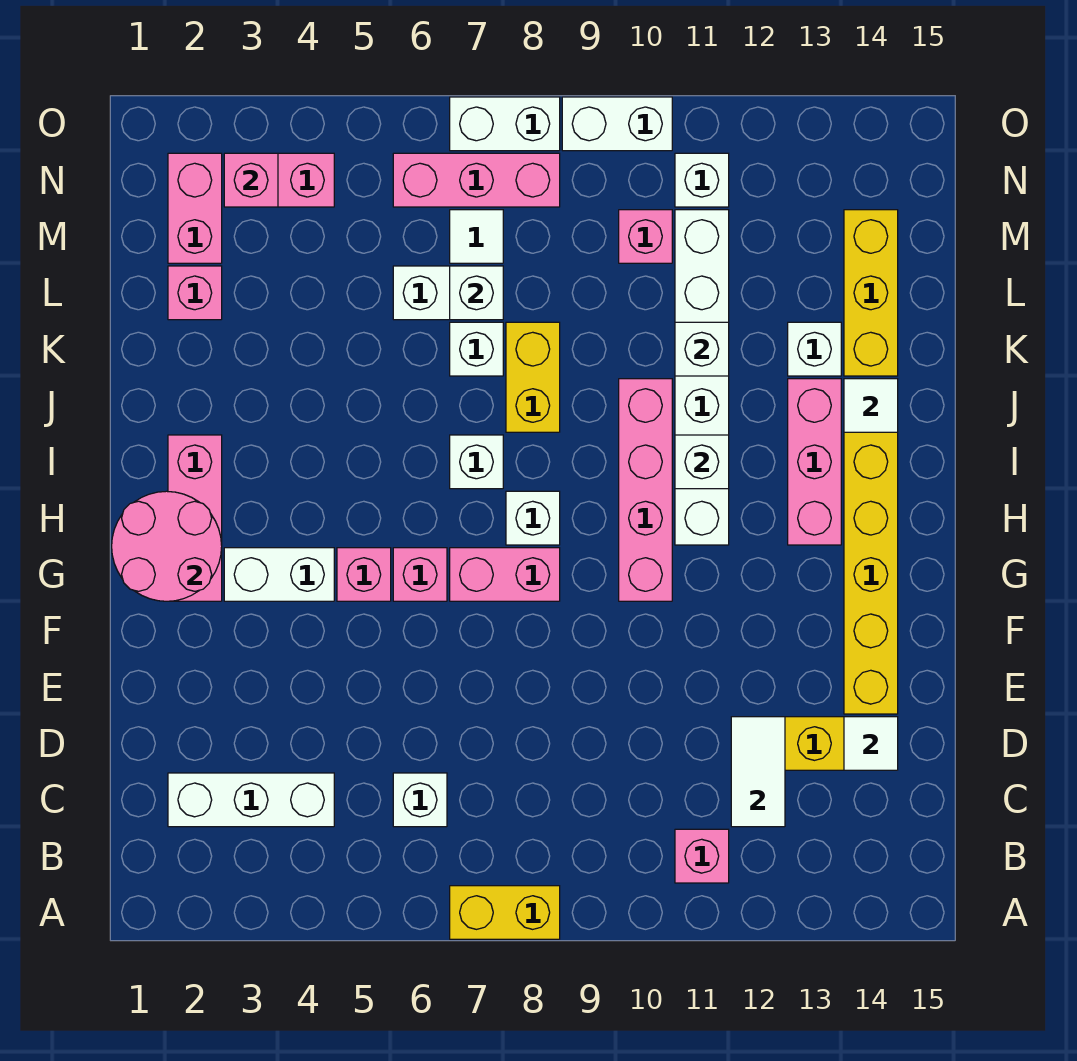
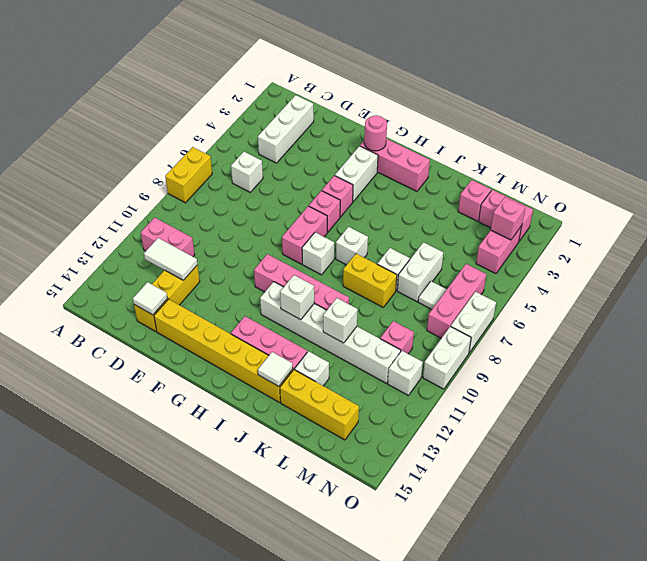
pink 1x1 brick [675,829,729,883] -> pink 1x2 brick [141,217,195,256]
pink 2x2 round brick [112,491,222,601] -> pink 1x1 round brick [364,115,387,151]
white 1x1 brick [450,266,503,320] -> none

